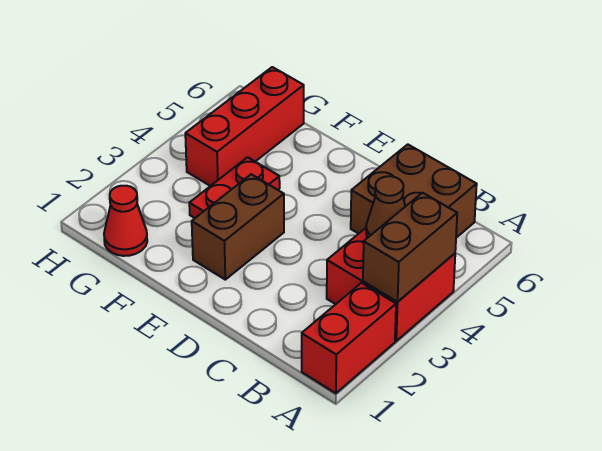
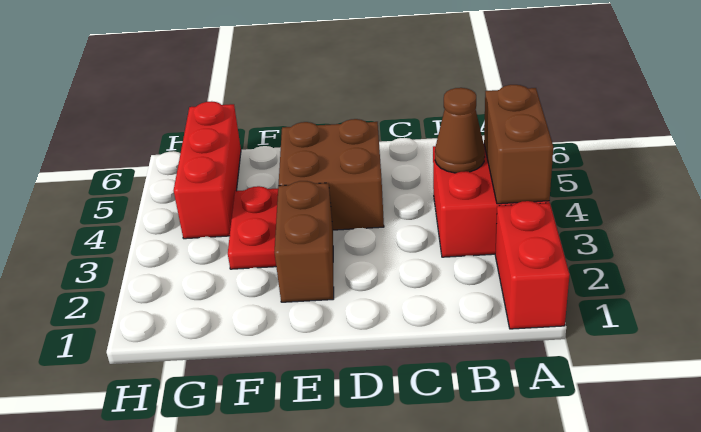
brown 2x2 brick [351,144,477,238] -> brown 2x2 brick moved to [279,119,384,230]
red 1x1 cone [104,186,147,256] -> none

